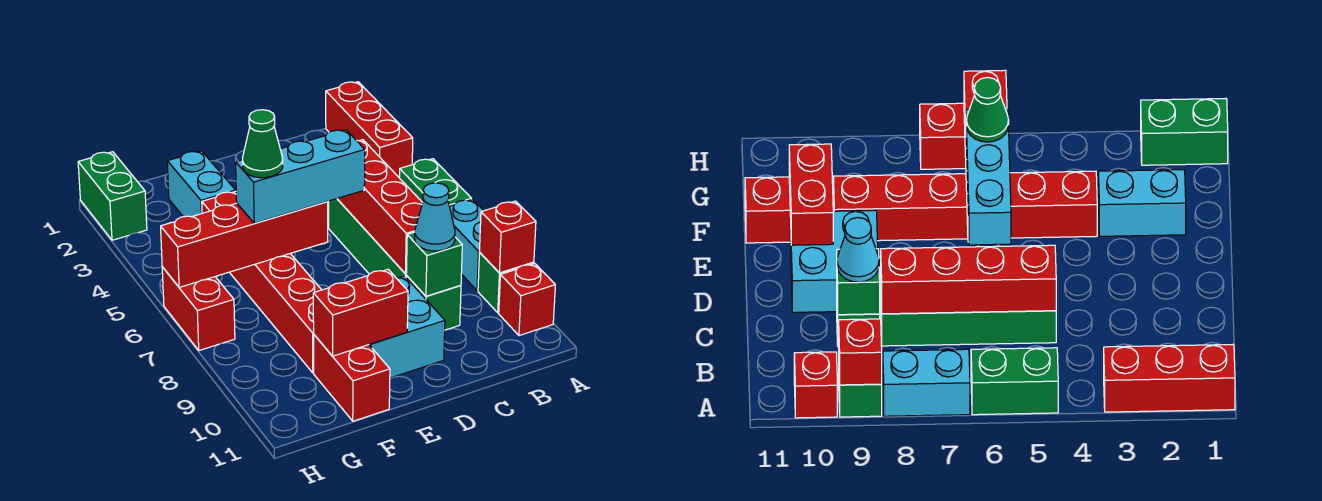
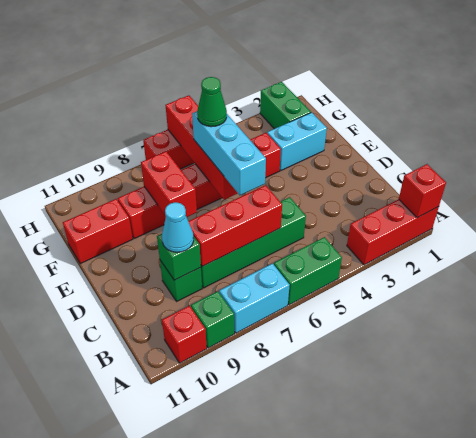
red 1x1 brick [480,201,536,273] -> red 1x1 brick moved to [399,164,446,218]
red 1x4 brick [337,140,423,274] -> red 1x3 brick [188,185,282,266]
cyan 2x2 brick [369,276,445,378] -> none
red 1x2 brick [313,269,408,356] -> red 1x2 brick moved to [141,151,197,217]
green 1x2 brick [78,152,147,240] -> green 1x2 brick turned to [260,82,311,129]

